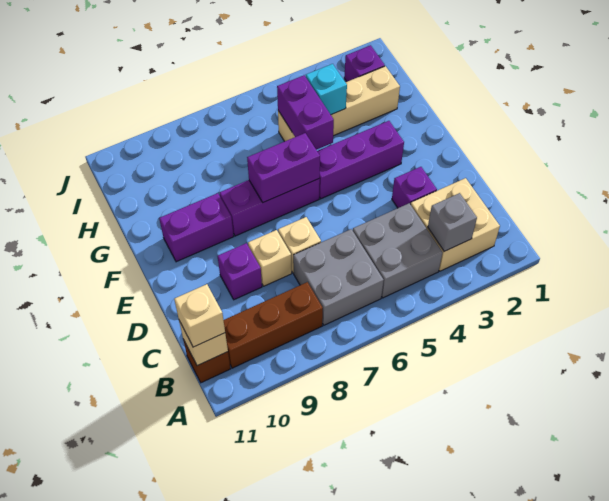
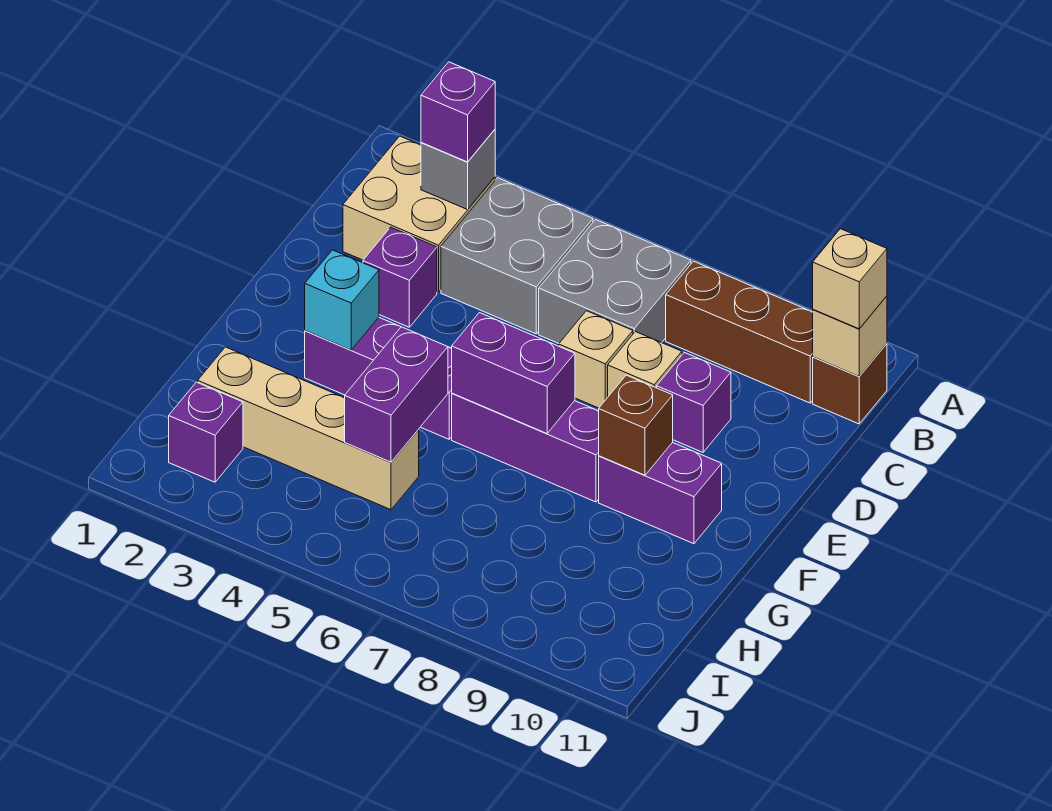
none -> purple 1x1 brick [421,62,495,162]
none -> brown 1x1 brick [599,375,673,475]
cyan 1x1 brick [306,64,347,115] -> cyan 1x1 brick moved to [305,250,379,350]

